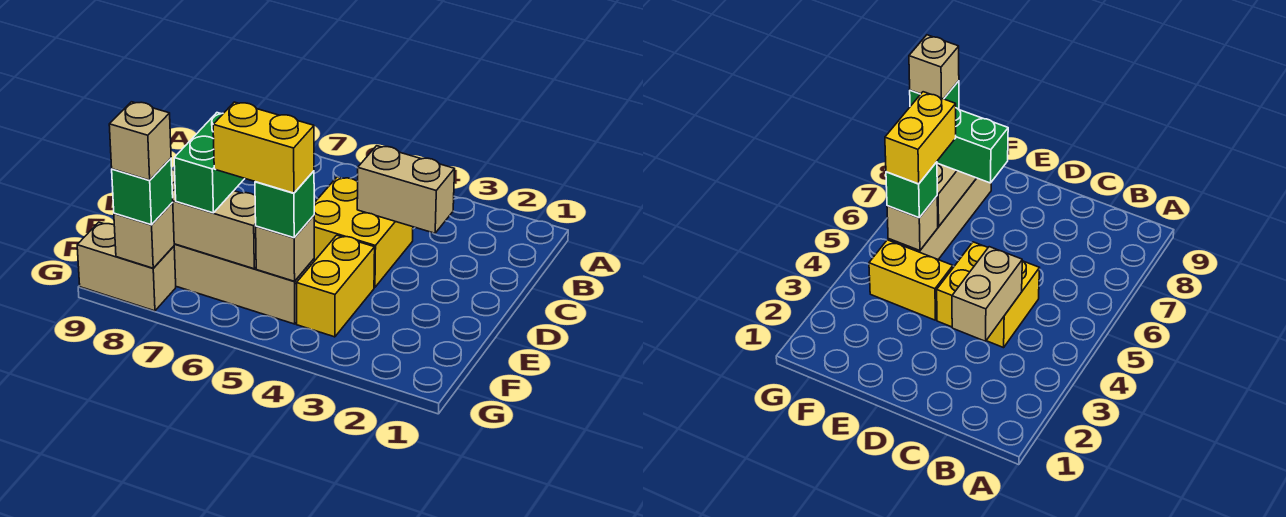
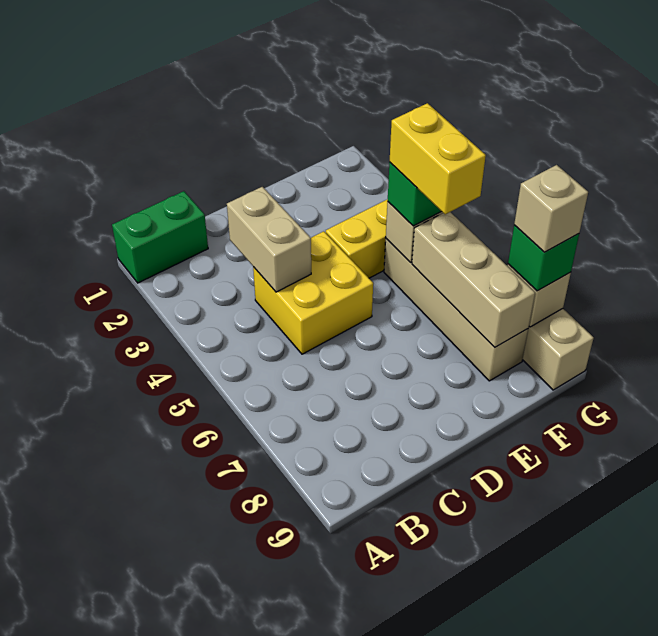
green 1x2 brick [174,113,245,213] -> green 1x2 brick moved to [112,191,208,283]

